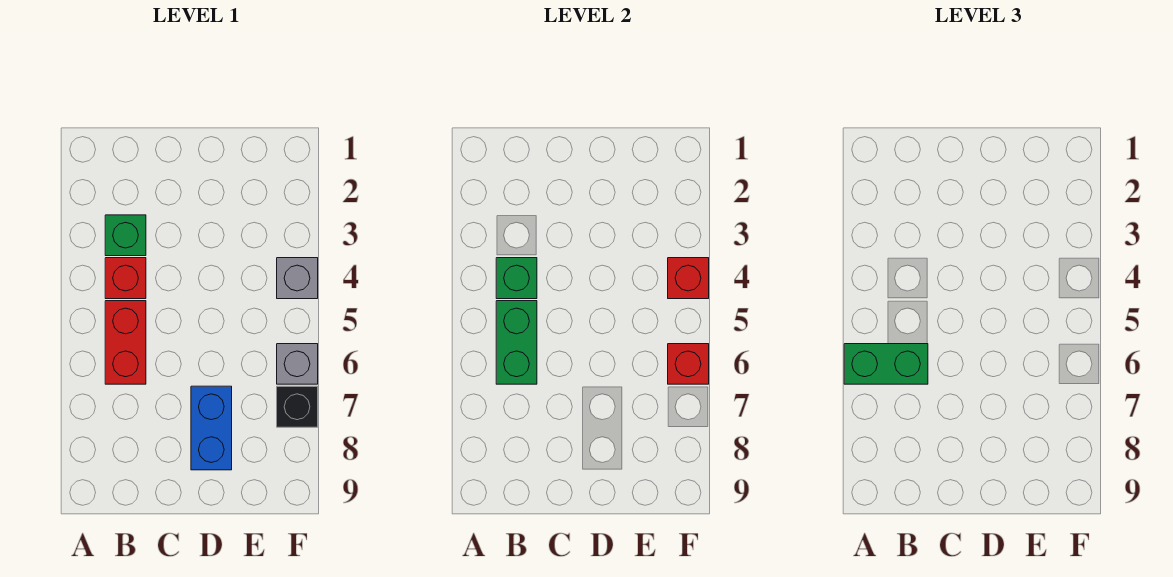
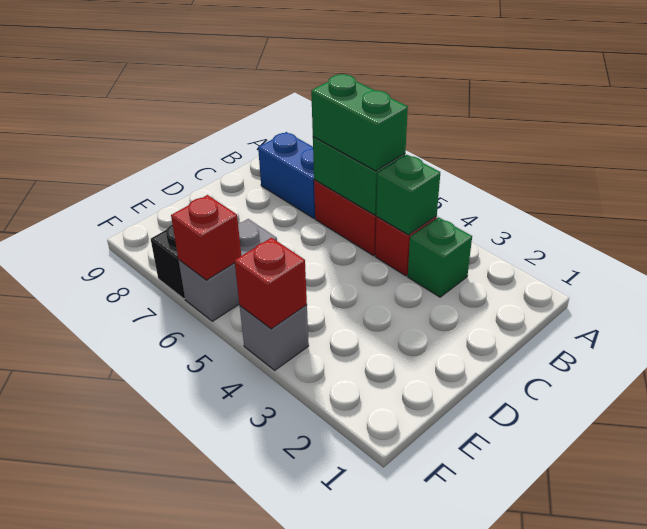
green 1x2 brick [844,344,928,384] -> green 1x2 brick turned to [311,74,408,171]
blue 1x2 brick [191,386,232,470] -> blue 1x2 brick moved to [258,132,315,218]
grey 1x1 brick [277,344,318,384] -> grey 1x2 brick [179,219,277,321]

